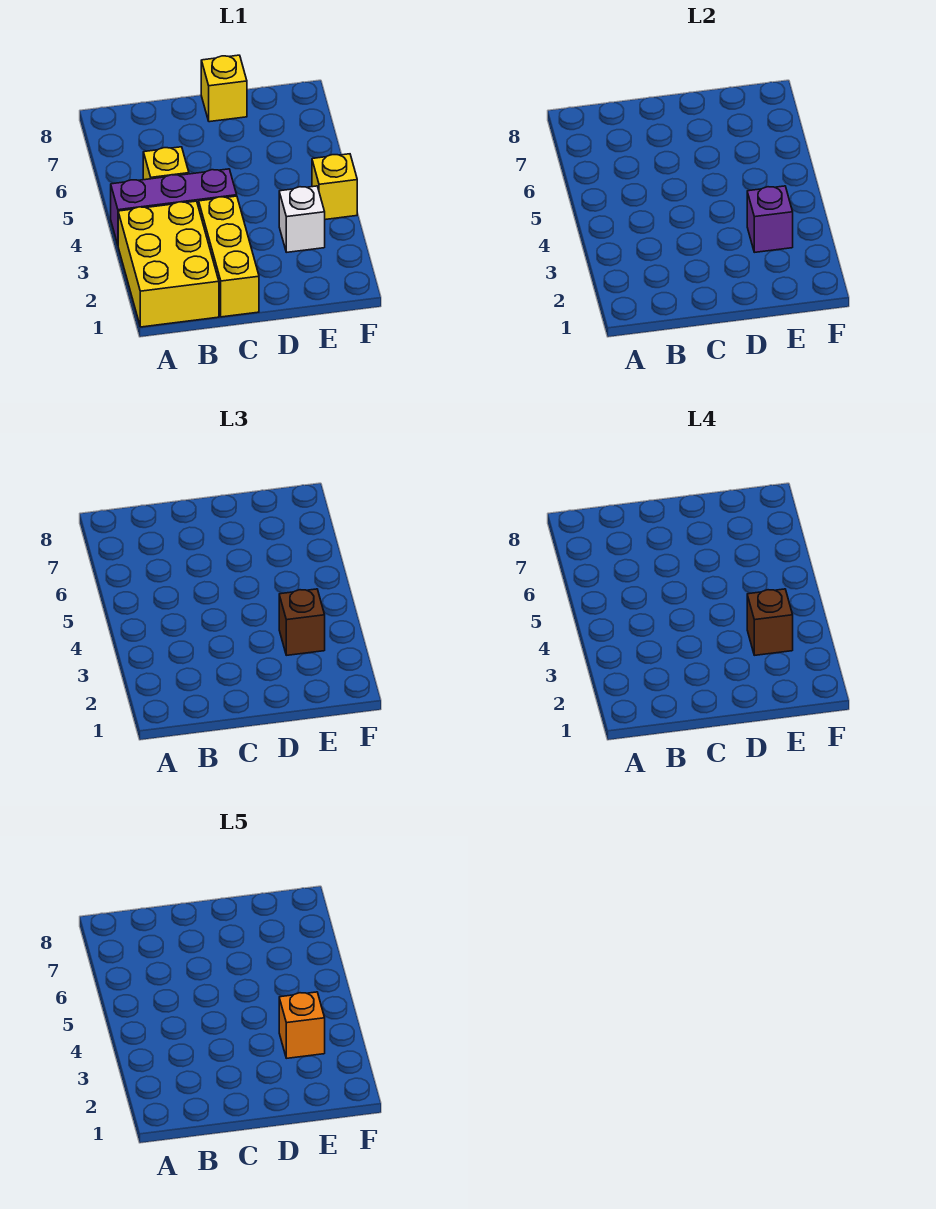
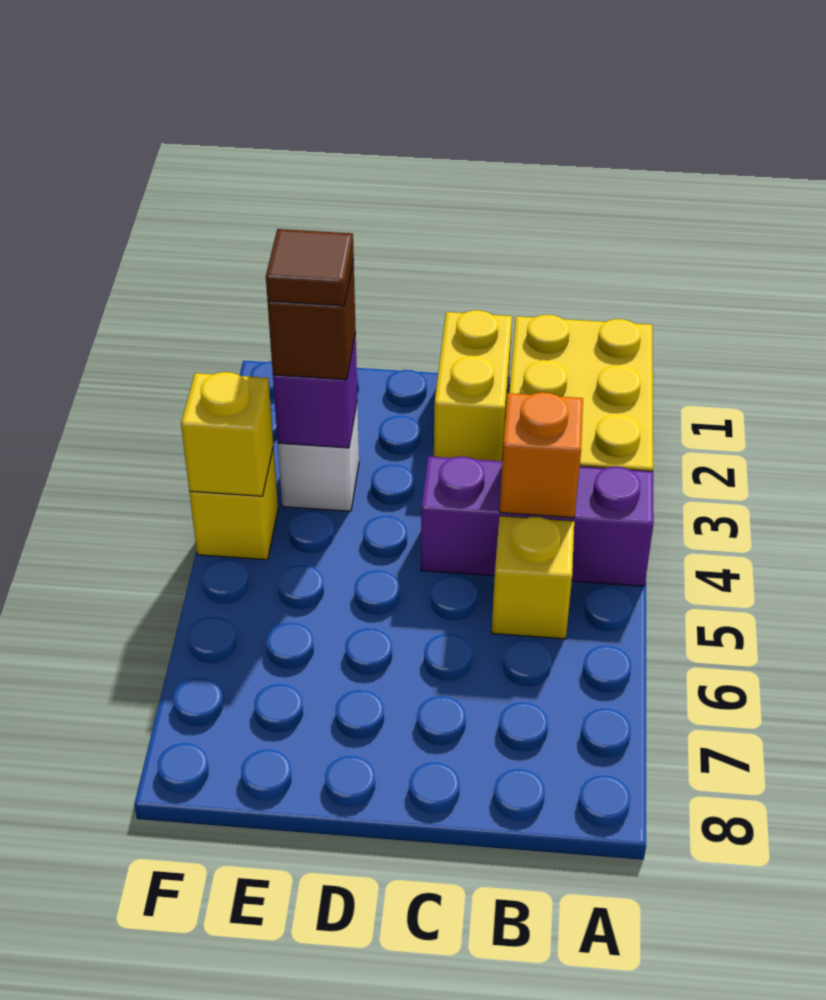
yellow 1x3 brick [199,196,259,317] -> yellow 1x2 brick [434,310,512,461]
yellow 1x1 brick [201,55,247,122] -> yellow 1x1 brick moved to [181,372,273,496]
brown 1x1 brick [747,589,793,655] -> brown 1x1 tile [266,229,354,306]
orange 1x1 brick [279,992,325,1058] -> orange 1x1 brick moved to [500,392,583,518]

